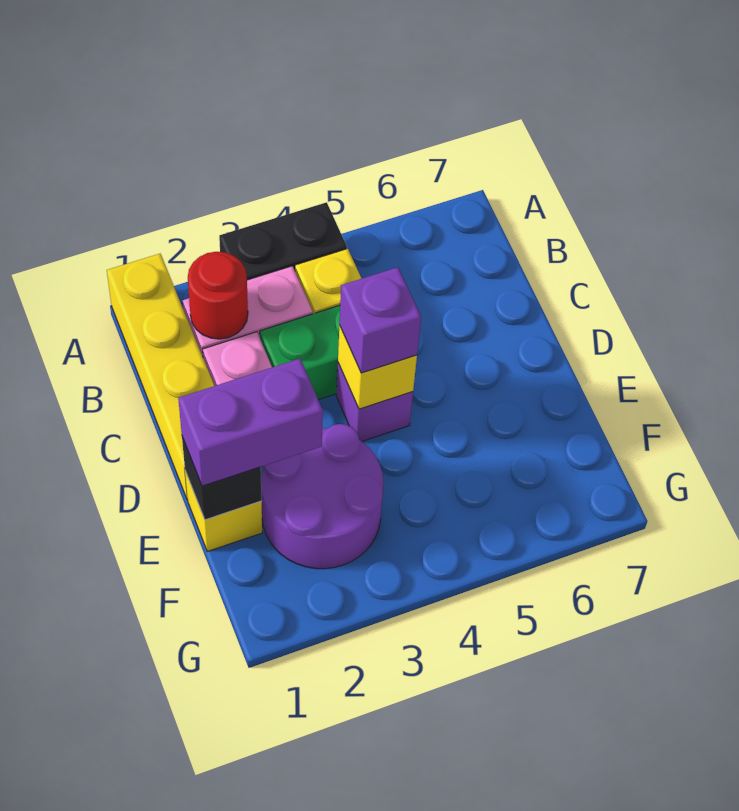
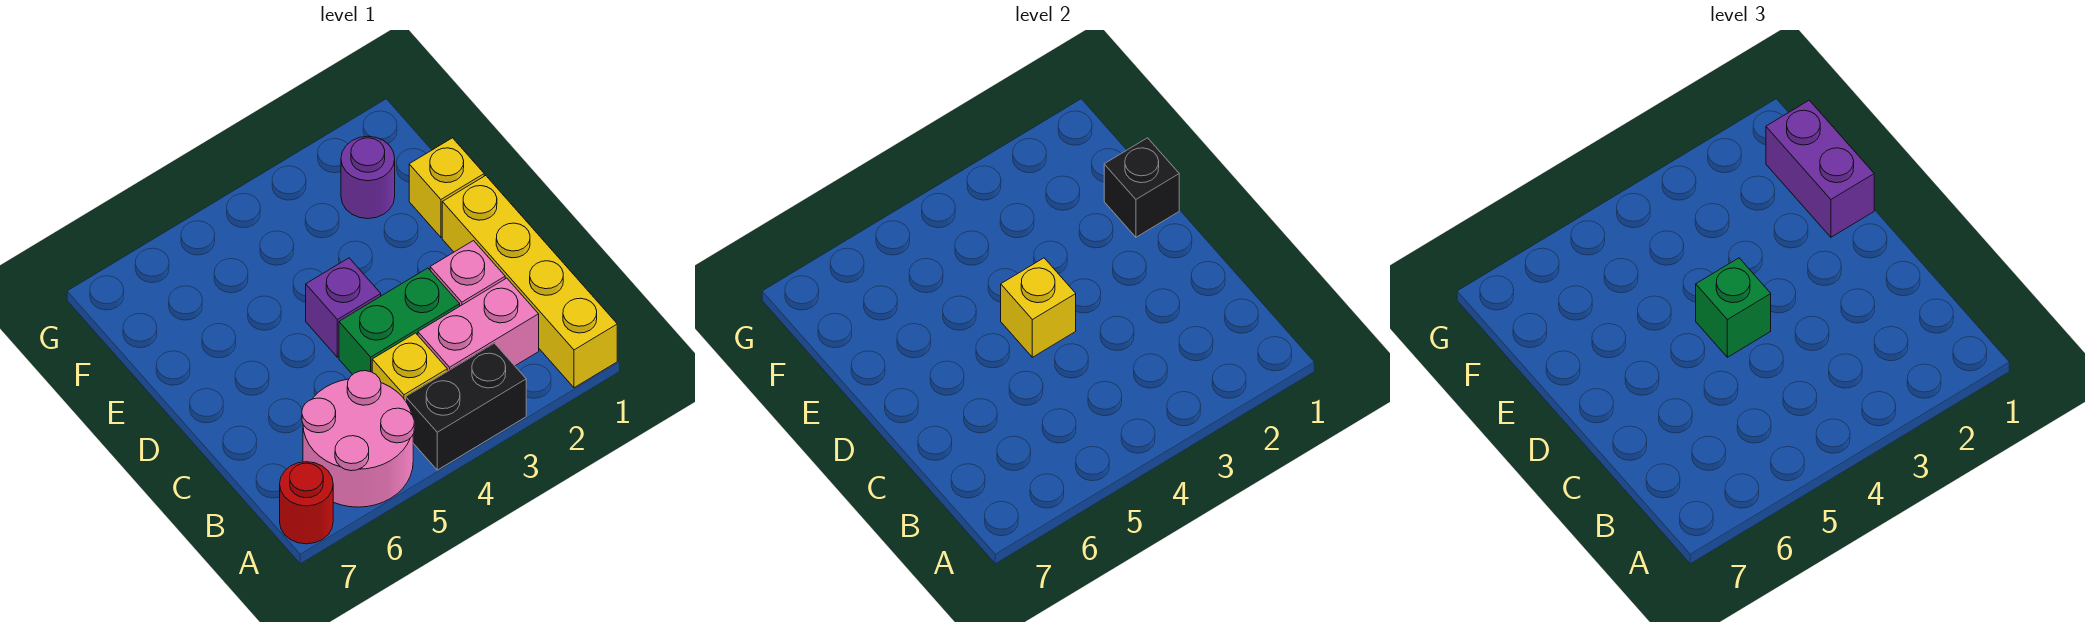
none -> pink 2x2 round brick [302,371,414,507]
red 1x1 round brick [188,252,248,339] -> red 1x1 round brick moved to [280,462,333,544]
purple 1x1 brick [339,267,421,373] -> green 1x1 brick [1696,258,1771,357]
purple 1x2 brick [178,359,323,486] -> purple 1x2 brick turned to [1766,100,1874,237]
purple 2x2 round brick [261,424,383,569] -> purple 1x1 round brick [341,136,395,219]

